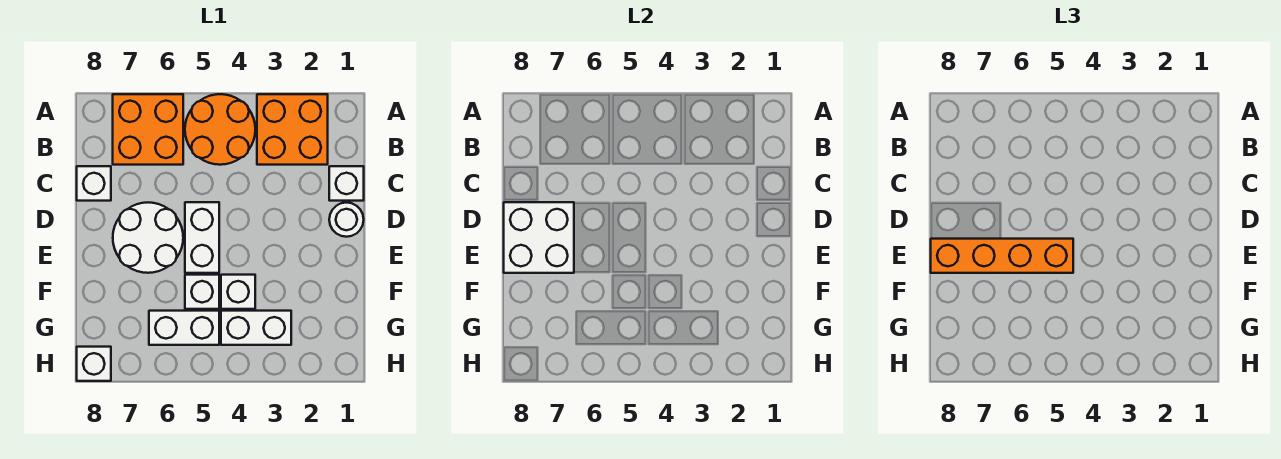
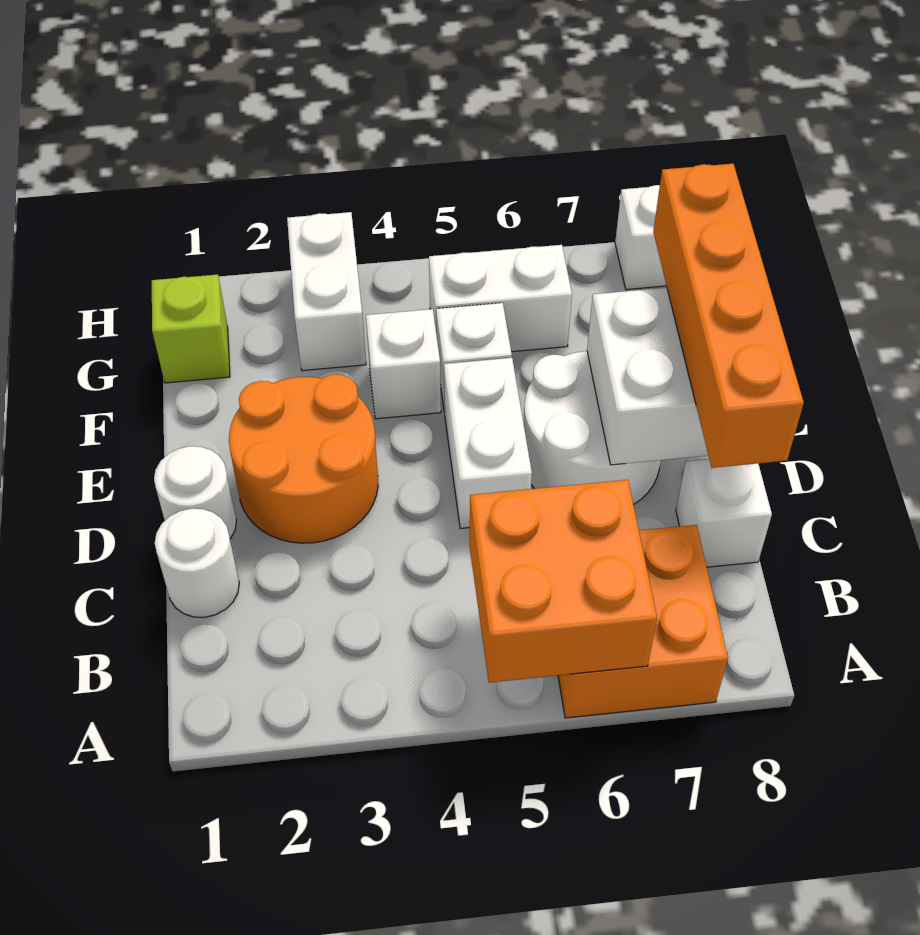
orange 2x2 brick [257,94,328,165] -> orange 2x2 brick moved to [470,480,657,683]
orange 2x2 round brick [185,94,255,165] -> orange 2x2 round brick moved to [229,374,378,543]
white 1x1 brick [329,166,364,201] -> white 1x1 round brick [155,509,239,617]
orange 1x4 brick [931,239,1073,273] -> orange 1x4 brick turned to [653,164,804,468]
none -> lime 1x1 brick [152,274,230,383]
white 1x2 brick [221,311,291,345] -> white 1x2 brick turned to [287,212,366,371]

